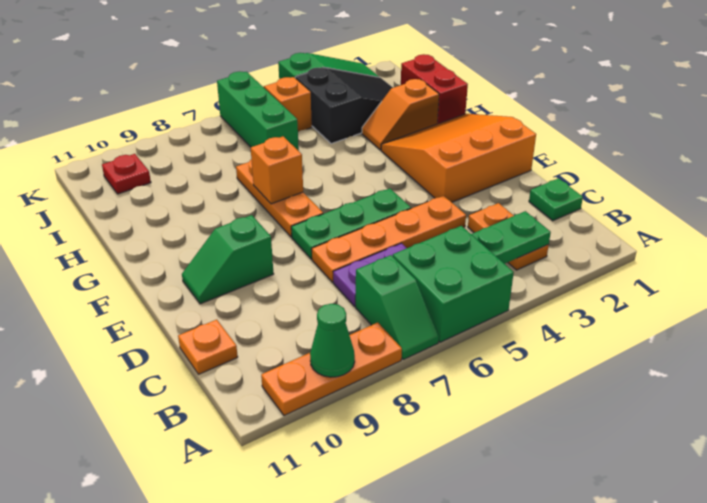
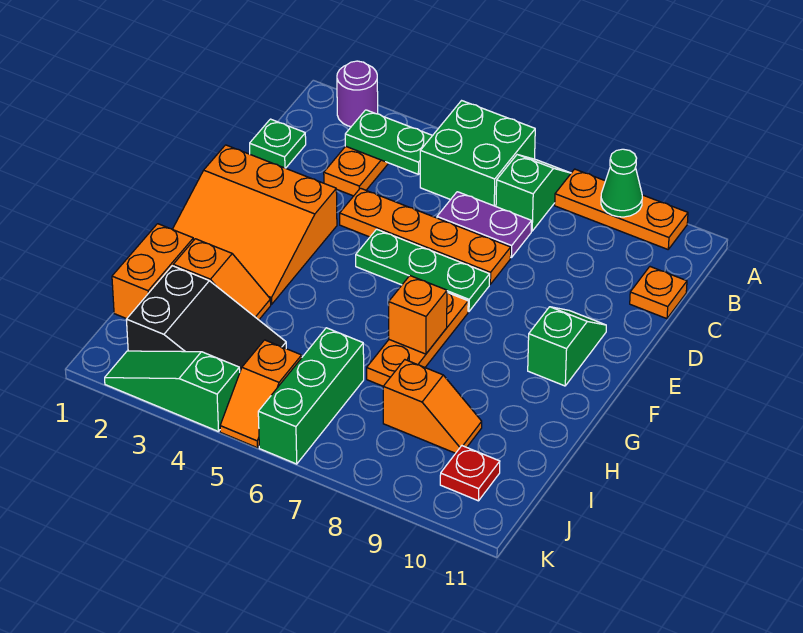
none -> purple 1x1 round brick [337,61,378,127]
green 1x2 slope [182,215,274,304] -> green 1x2 slope turned to [528,307,606,386]
red 1x2 brick [401,54,468,124] -> orange 1x2 brick [112,224,194,319]
black 2x3 slope [295,68,393,144] -> black 2x3 slope turned to [126,266,286,371]
none -> orange 1x2 slope [383,360,482,453]

